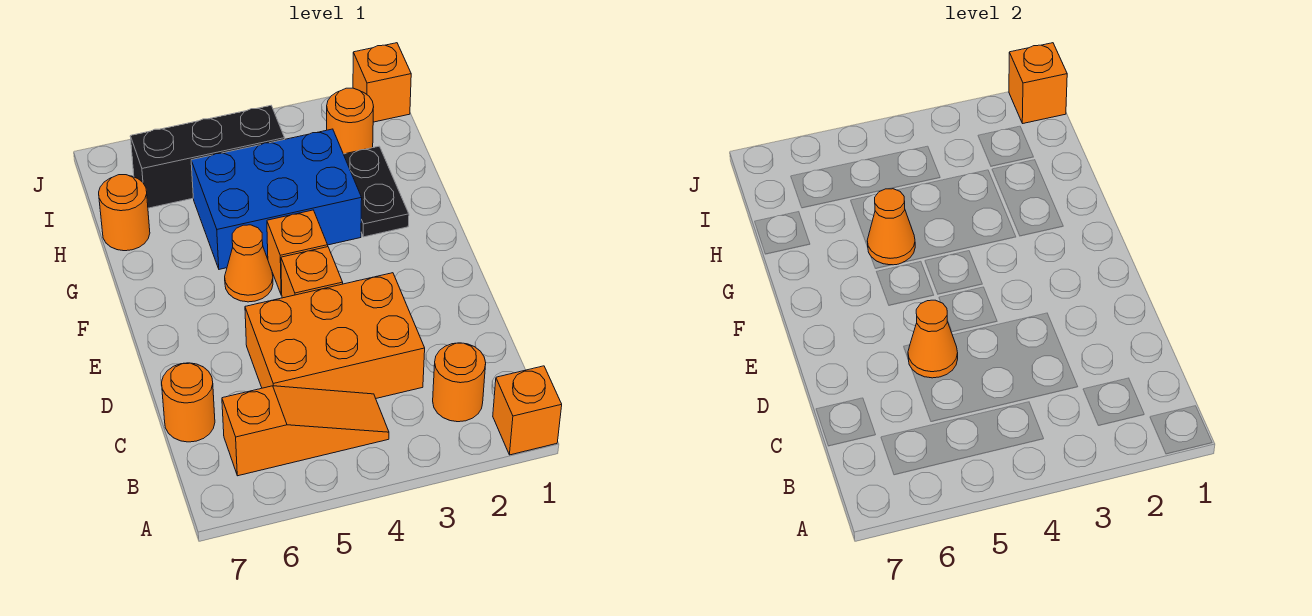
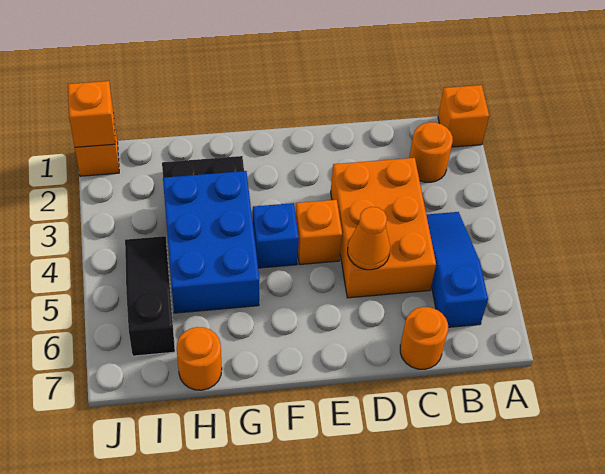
orange 1x3 slope [222,386,389,476] -> blue 1x3 slope [426,212,488,327]
orange 1x1 brick [267,210,328,295] -> blue 1x1 brick [253,203,299,268]
orange 1x1 cone [225,225,273,302] -> none
orange 1x1 cone [867,189,915,265] -> none
orange 1x1 round brick [327,88,374,154] -> none
black 1x3 brick [130,106,285,208] -> black 1x3 slope [125,236,175,356]

